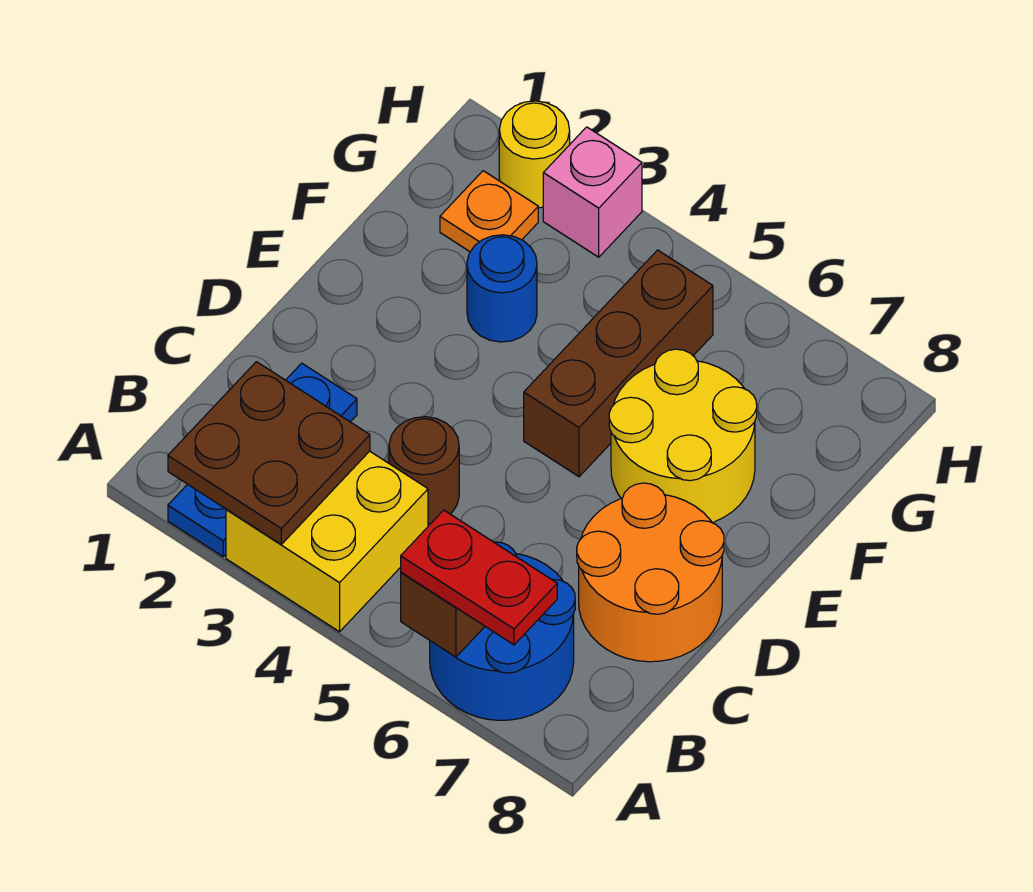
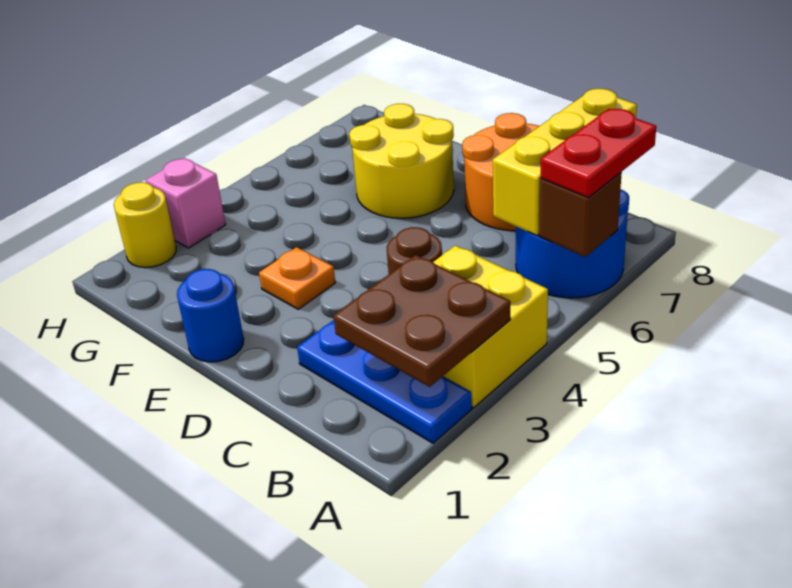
none -> yellow 1x3 brick [493,89,637,236]
brown 1x3 brick [524,250,713,477] -> none
blue 1x1 round brick [467,235,537,342] -> blue 1x1 round brick moved to [177,269,244,362]
orange 1x1 plate [440,171,538,252] -> orange 1x1 plate moved to [259,247,335,309]

